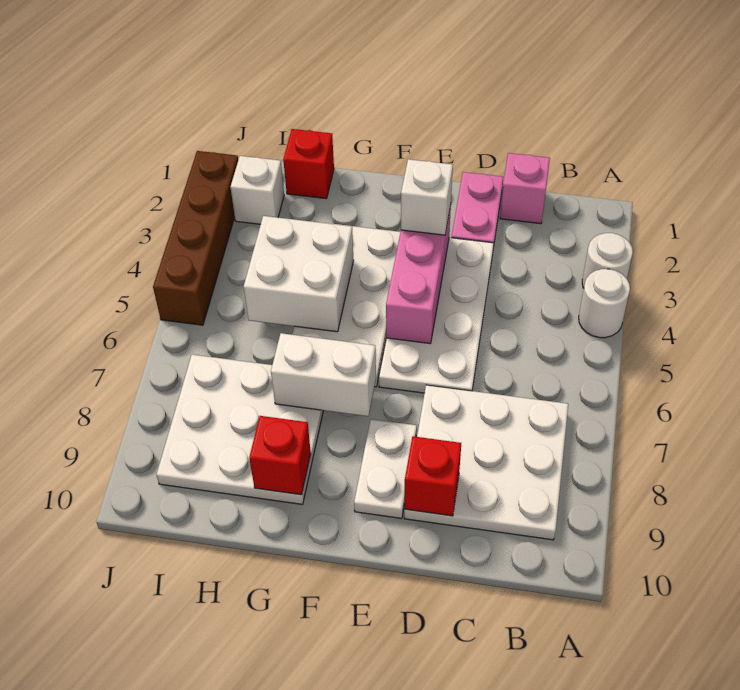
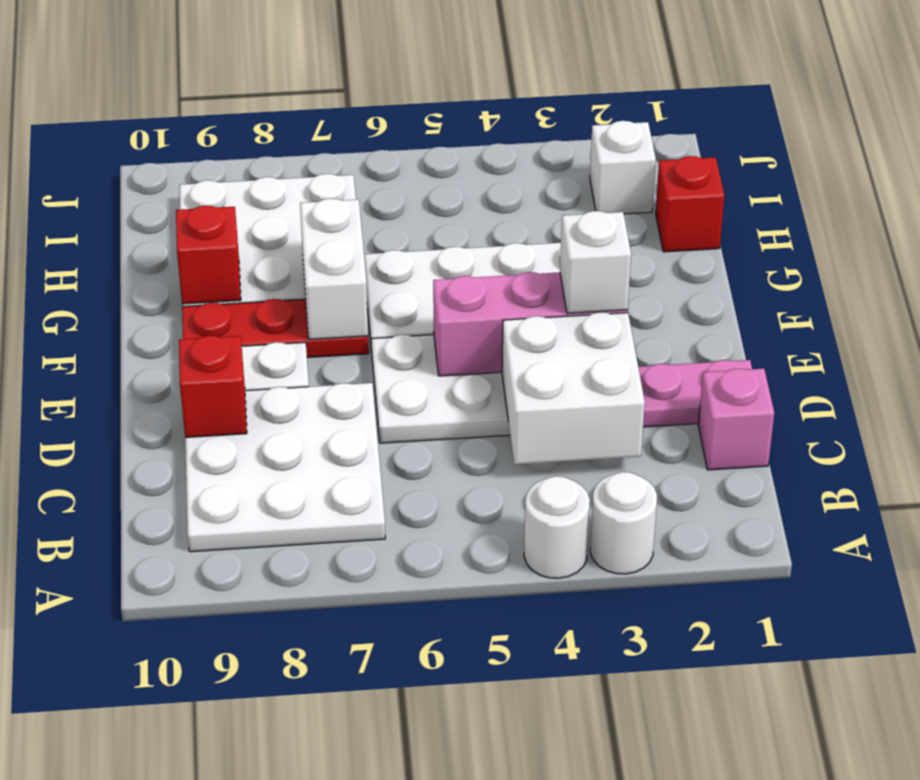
none -> red 1x3 plate [182,299,369,358]
white 2x2 brick [244,216,354,332] -> white 2x2 brick moved to [502,312,645,464]
brown 1x4 brick [153,151,238,325] -> none

